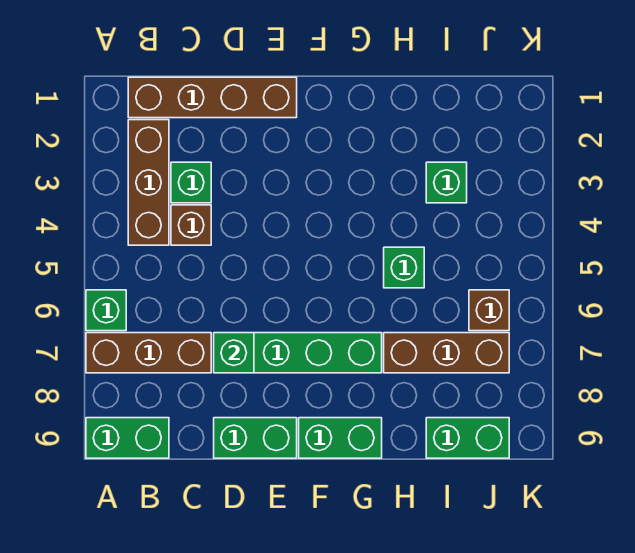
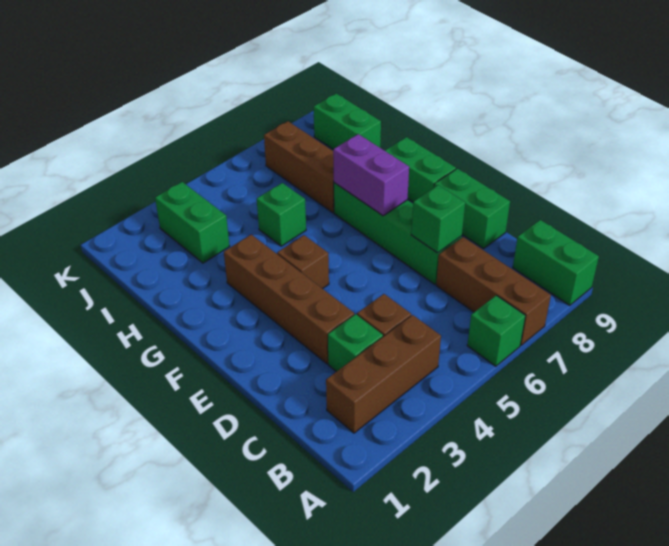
brown 1x4 brick [128,77,297,118] -> brown 1x4 brick moved to [224,235,354,364]
none -> purple 1x2 brick [333,134,409,216]
green 1x1 brick [426,162,467,203] -> green 1x2 brick [155,182,230,263]
brown 1x1 brick [469,290,509,331] -> brown 1x1 brick moved to [277,235,329,289]

